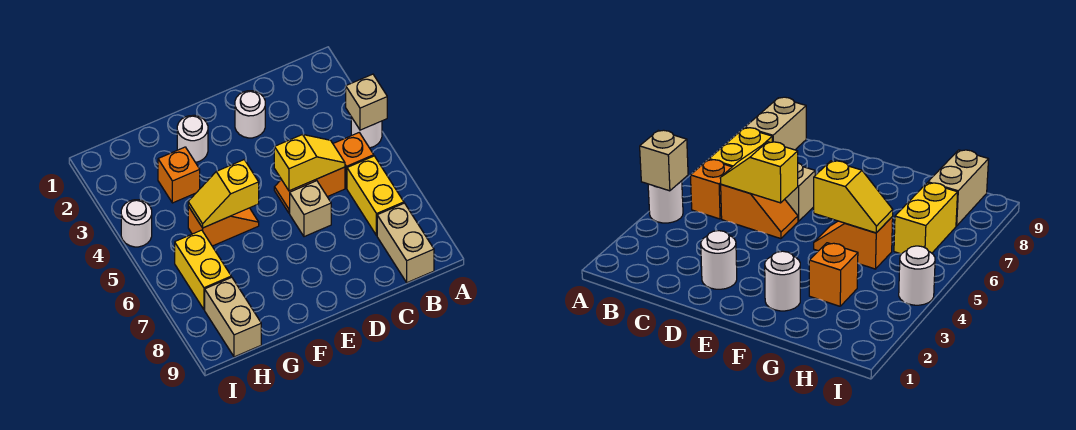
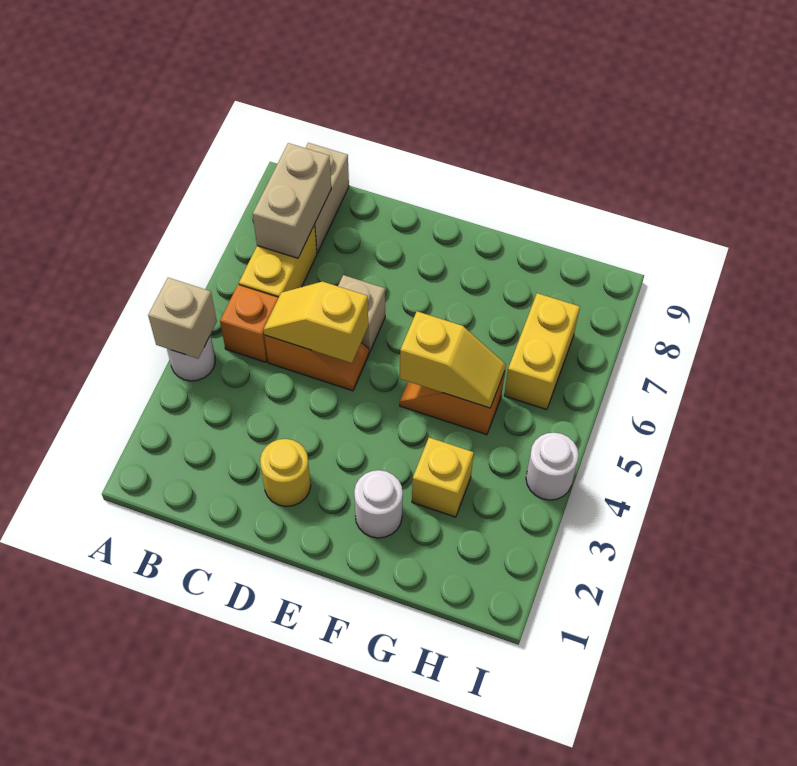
white 1x1 round brick [235,91,265,138] -> yellow 1x1 round brick [260,439,311,506]
orange 1x1 brick [158,147,200,203] -> yellow 1x1 brick [412,438,474,517]
tan 1x2 brick [205,277,261,357] -> tan 1x2 brick moved to [253,143,331,258]

